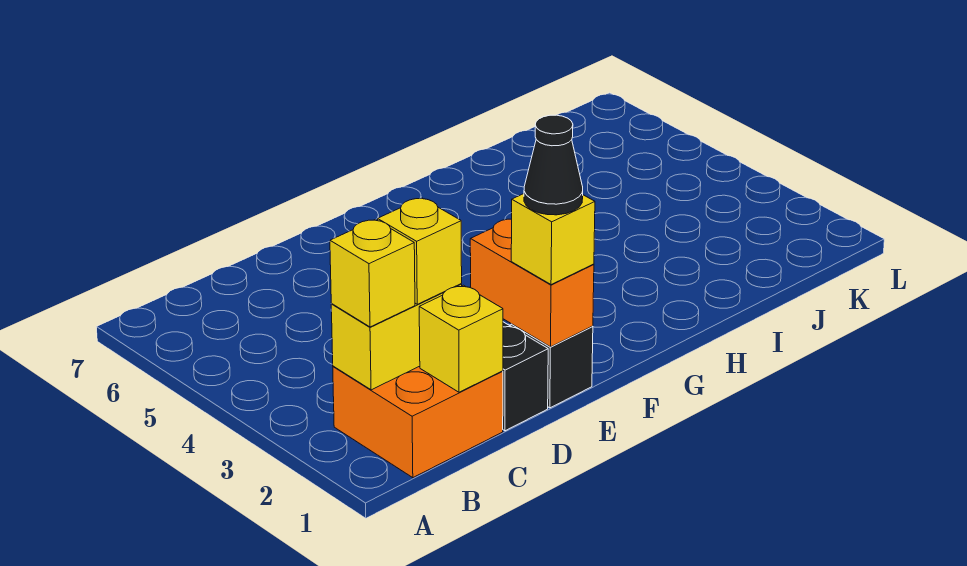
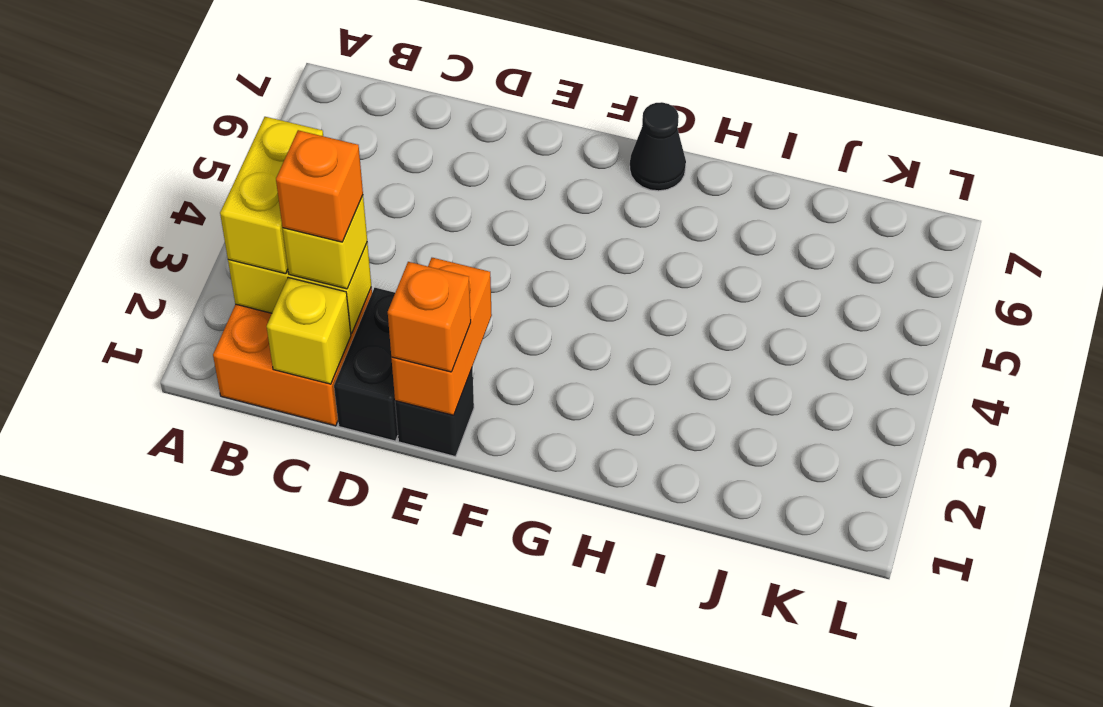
yellow 1x1 brick [330,220,415,327] -> yellow 1x2 brick [220,117,323,274]
none -> orange 1x1 brick [276,130,363,242]
yellow 1x1 brick [511,194,595,285] -> orange 1x1 brick [388,262,471,372]
black 1x1 cone [524,115,583,215] -> black 1x1 cone moved to [630,102,686,191]

